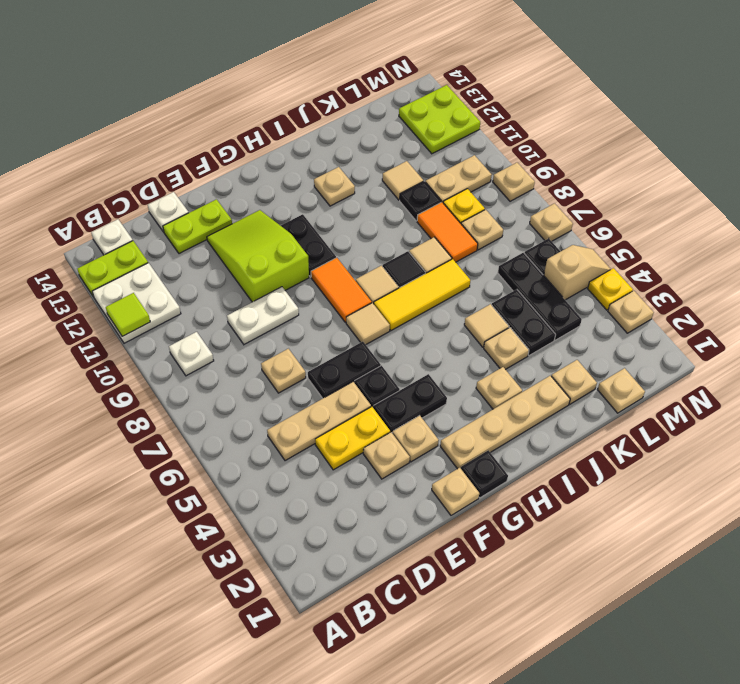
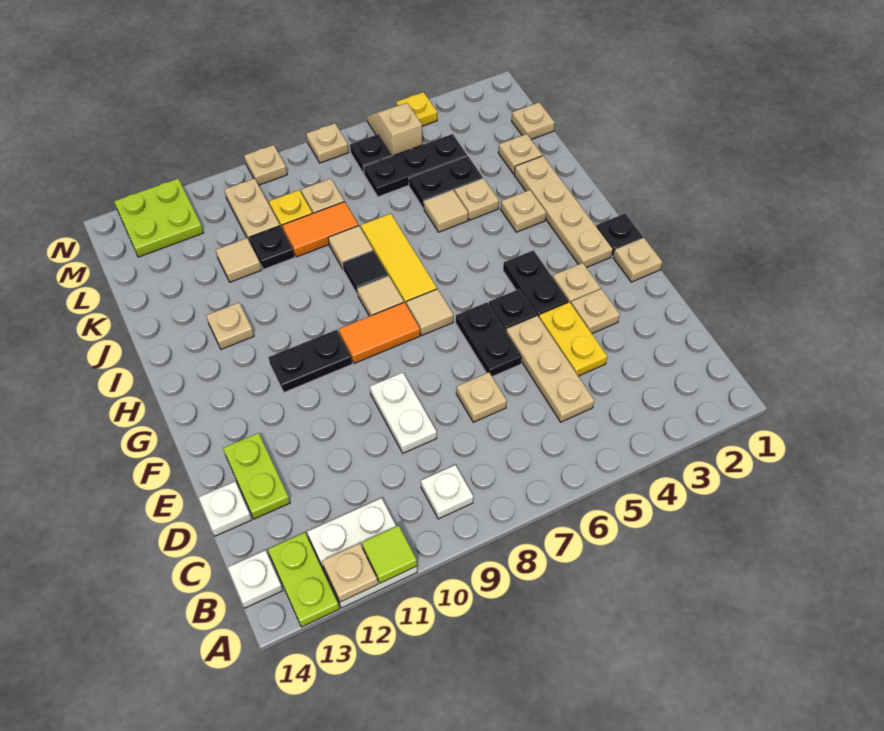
lime 2x3 slope [207,210,309,302] -> none
tan 1x1 plate [608,291,654,333] -> tan 1x1 plate moved to [322,543,378,602]

